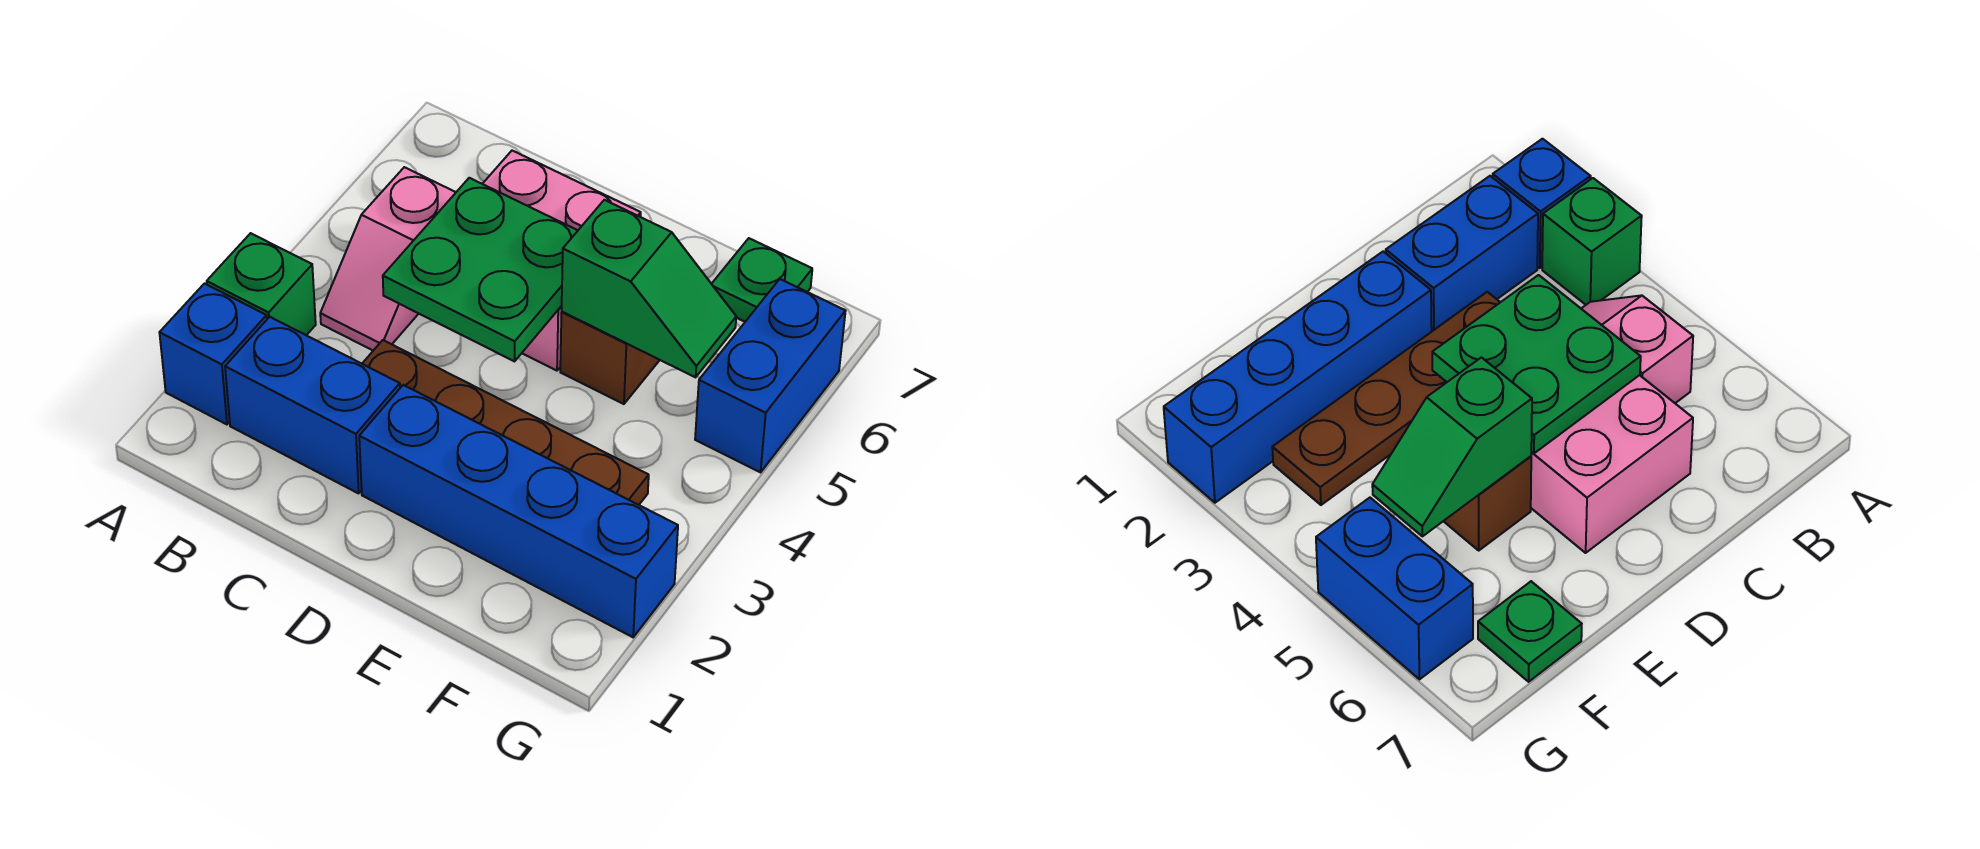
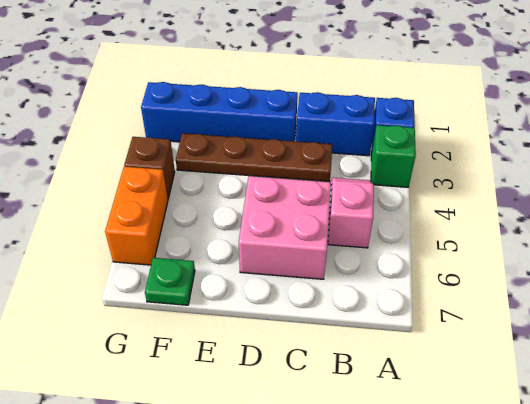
green 2x2 plate [383,178,578,361] -> none
brown 1x1 brick [560,312,659,404] -> brown 1x1 brick moved to [124,137,175,199]
green 1x2 slope [561,200,736,377] -> none
blue 1x2 brick [695,279,846,472] -> orange 1x2 brick [105,167,168,265]

